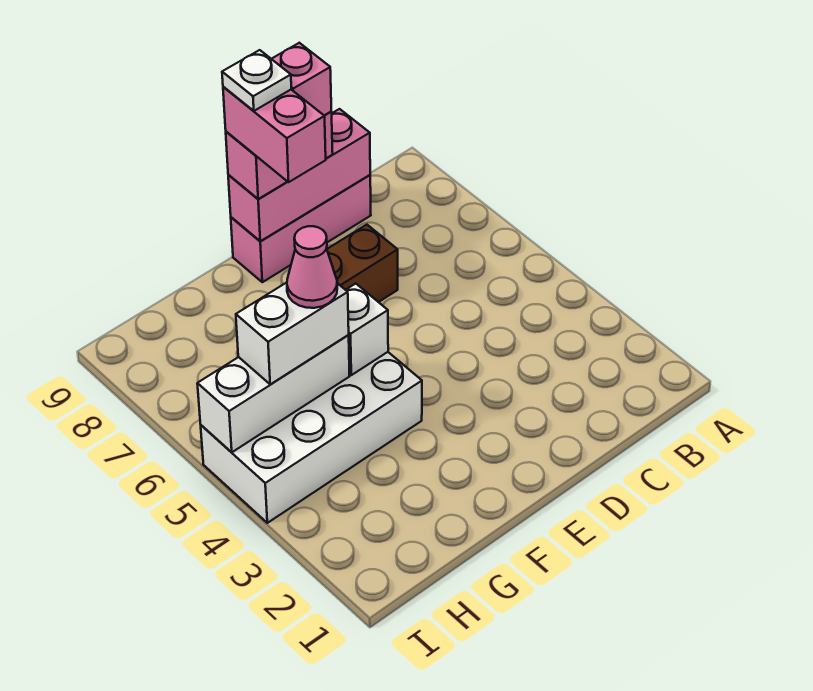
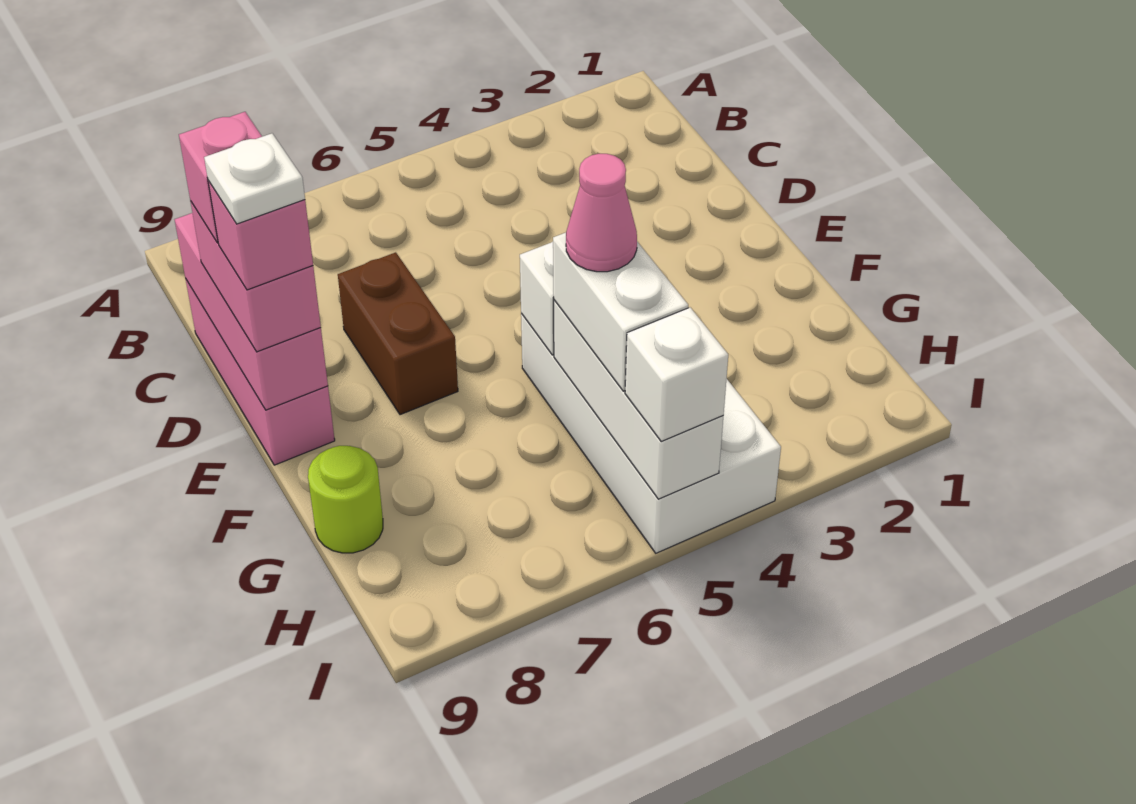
pink 1x2 brick [223,87,326,182] -> pink 1x1 brick [208,181,313,290]
none -> lime 1x1 round brick [308,446,383,553]
none -> white 1x1 brick [625,307,728,441]

